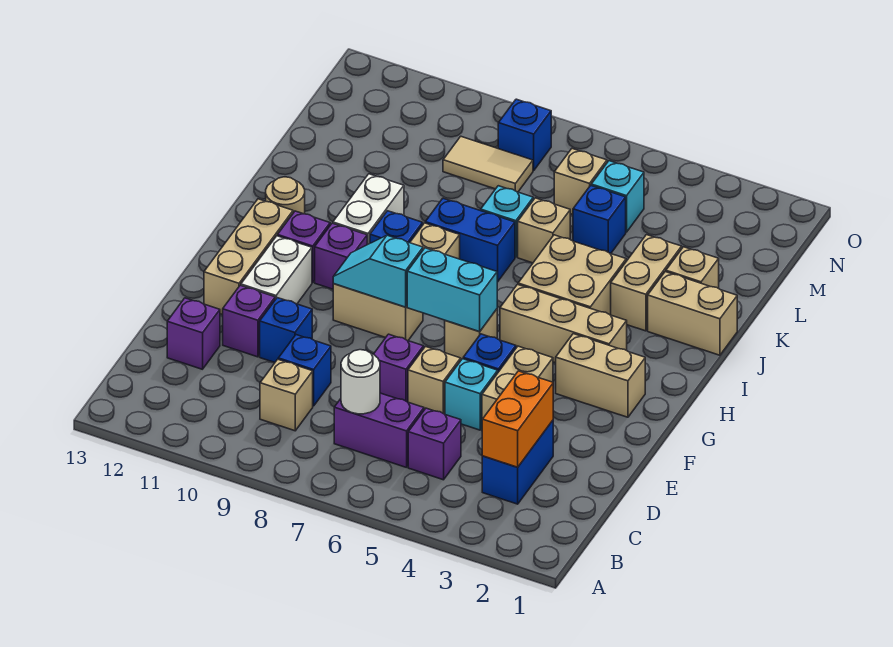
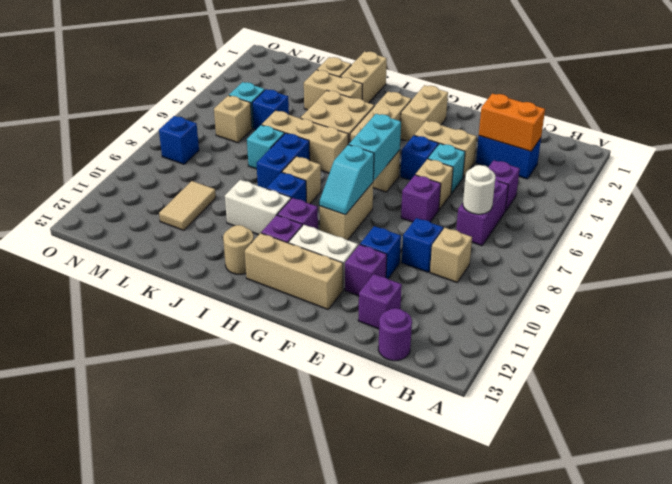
none -> purple 1x1 round brick [378,308,412,361]
tan 1x1 brick [518,198,570,263] -> tan 1x3 brick [262,111,348,173]
tan 1x2 tile [443,136,533,192] -> tan 1x2 tile moved to [159,181,216,230]

